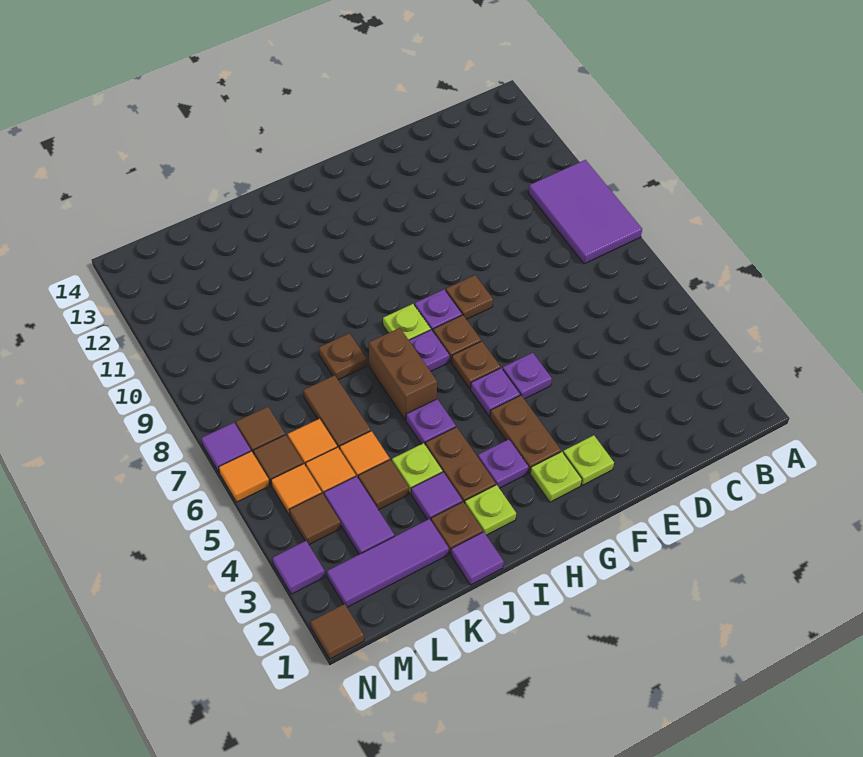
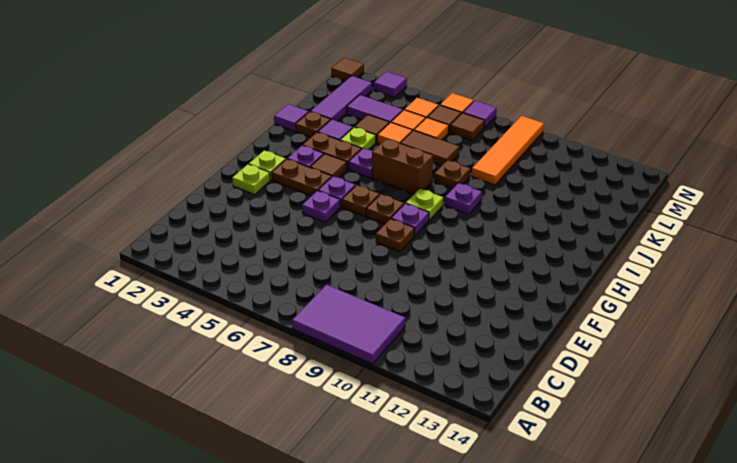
purple 1x1 plate [409,330,449,371] -> purple 1x1 plate moved to [445,183,482,214]
lime 1x1 plate [465,485,516,535] -> none
none -> orange 1x4 tile [472,116,544,185]
brown 1x1 tile [289,493,341,545] -> brown 1x1 tile moved to [310,154,347,178]

